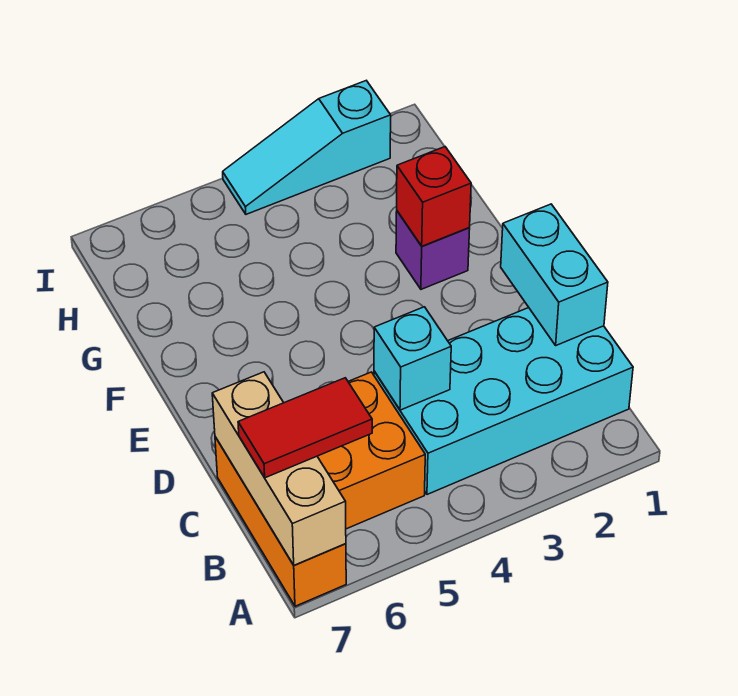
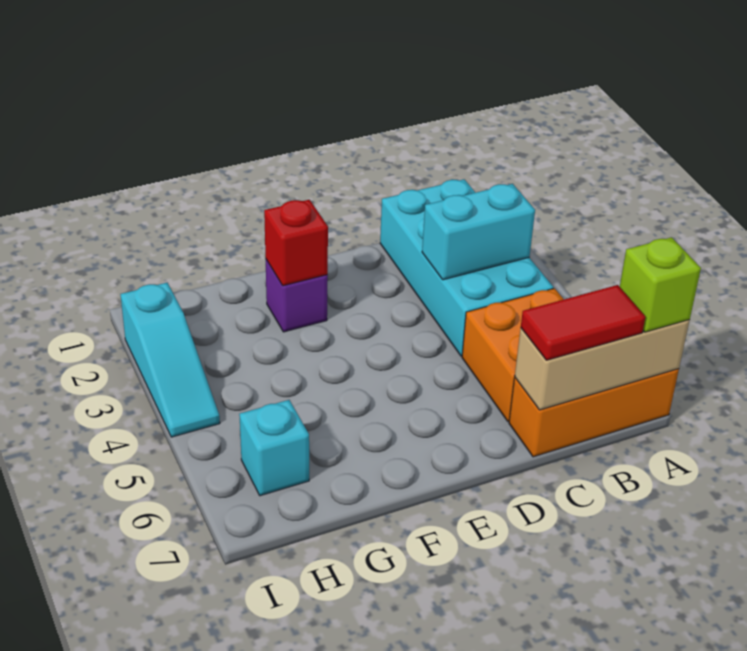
none -> lime 1x1 brick [620,237,701,332]
red 1x2 tile [238,378,372,478] -> red 1x2 tile turned to [521,285,645,360]
cyan 1x2 brick [501,204,608,345] -> cyan 1x2 brick moved to [422,184,535,280]
cyan 1x1 brick [374,307,451,410] -> cyan 1x1 brick moved to [239,400,309,496]

